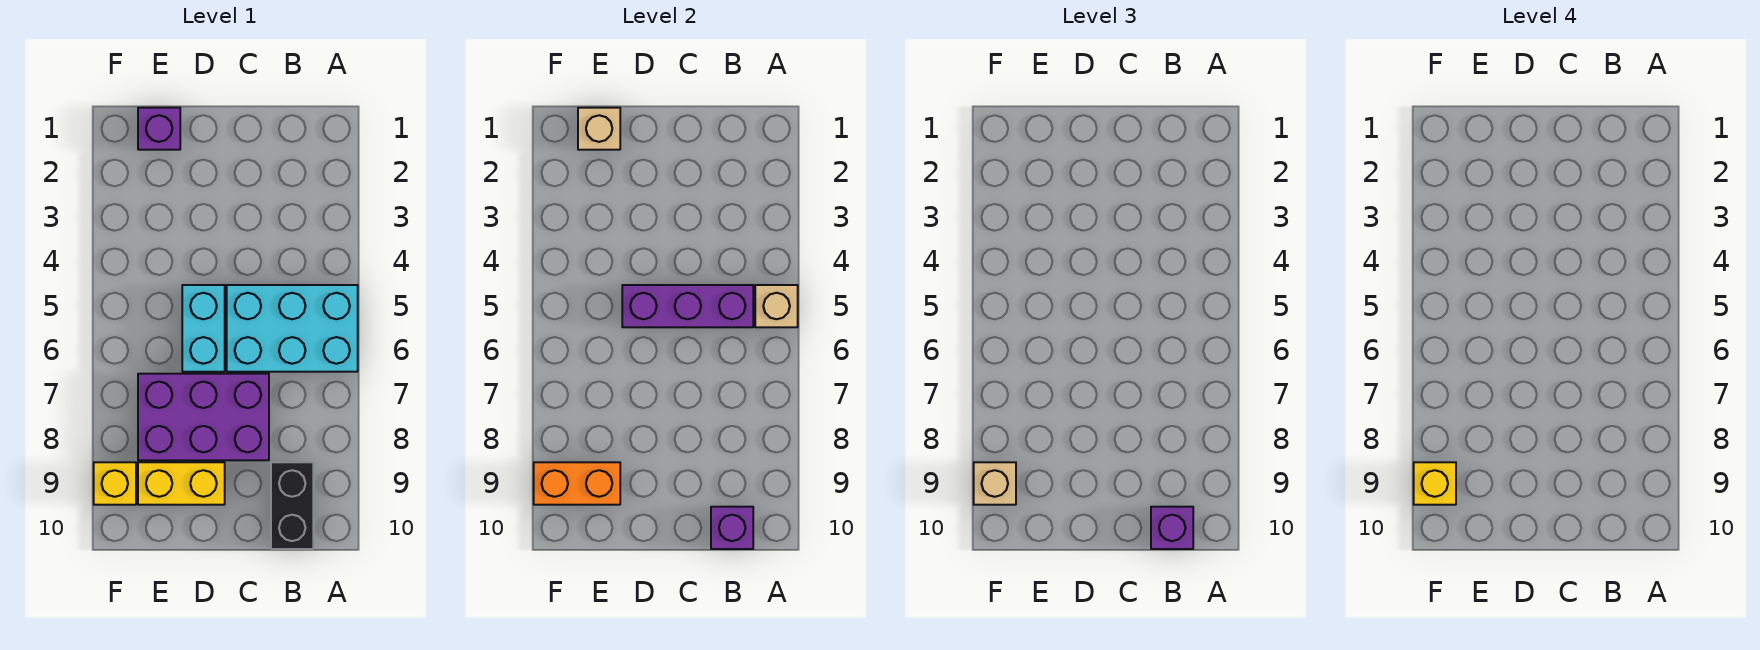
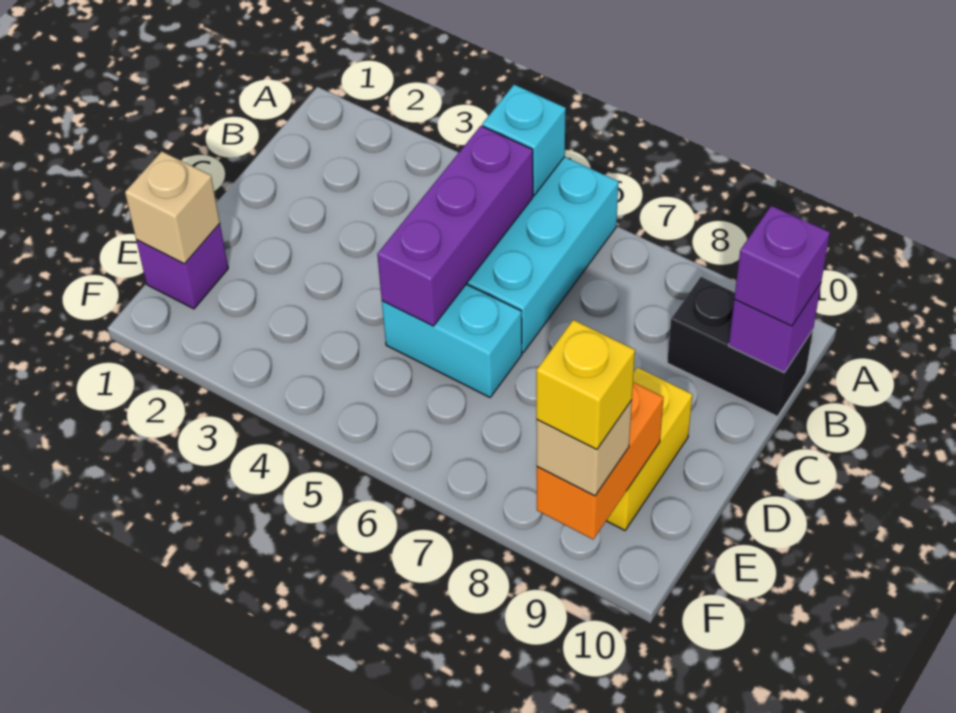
tan 1x1 brick [755,285,798,327] -> cyan 1x1 brick [482,85,566,195]
purple 2x3 brick [138,374,269,460] -> none
yellow 1x1 brick [94,462,136,505] -> none

